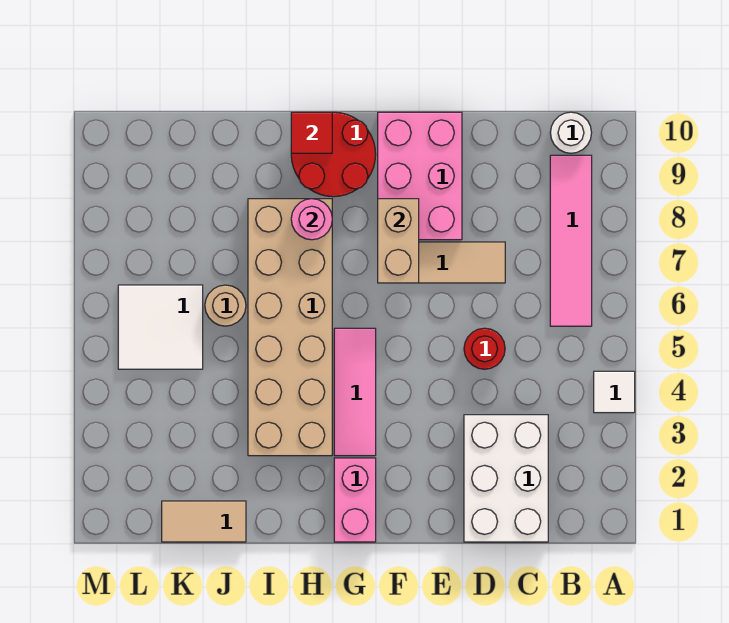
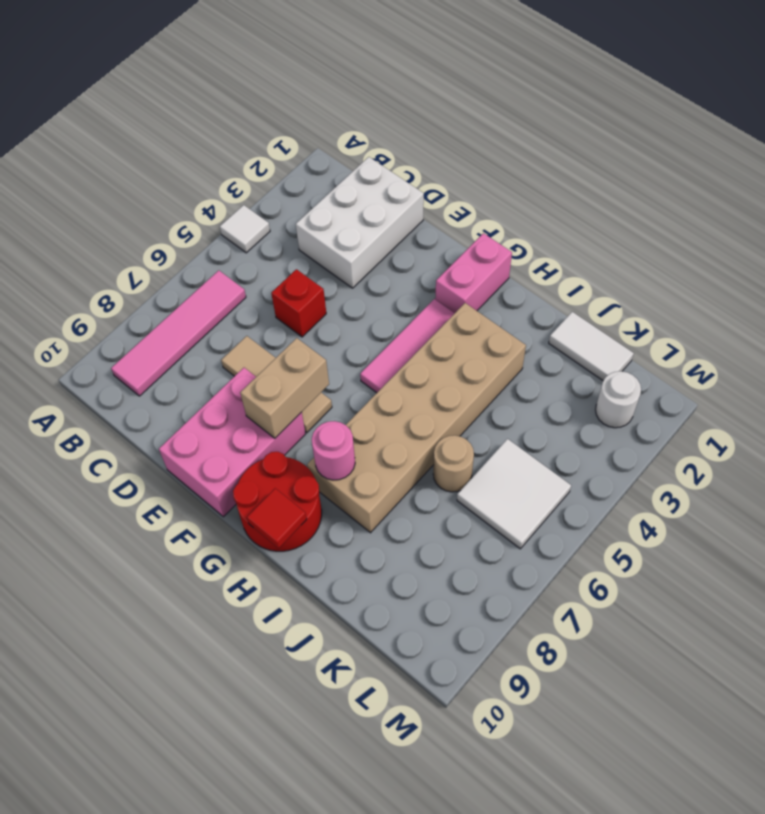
white 1x1 round brick [550,112,592,153] -> white 1x1 round brick moved to [596,371,641,428]
red 1x1 round brick [464,328,505,369] -> red 1x1 brick [271,269,326,337]
tan 1x2 tile [162,501,246,542] -> white 1x2 tile [549,312,634,381]

